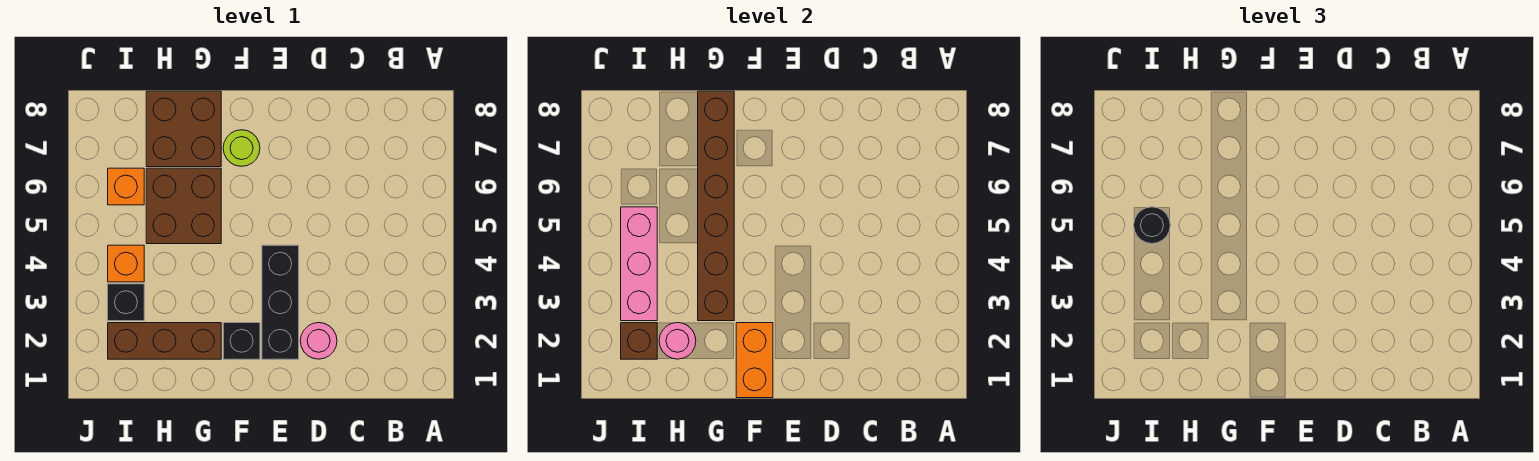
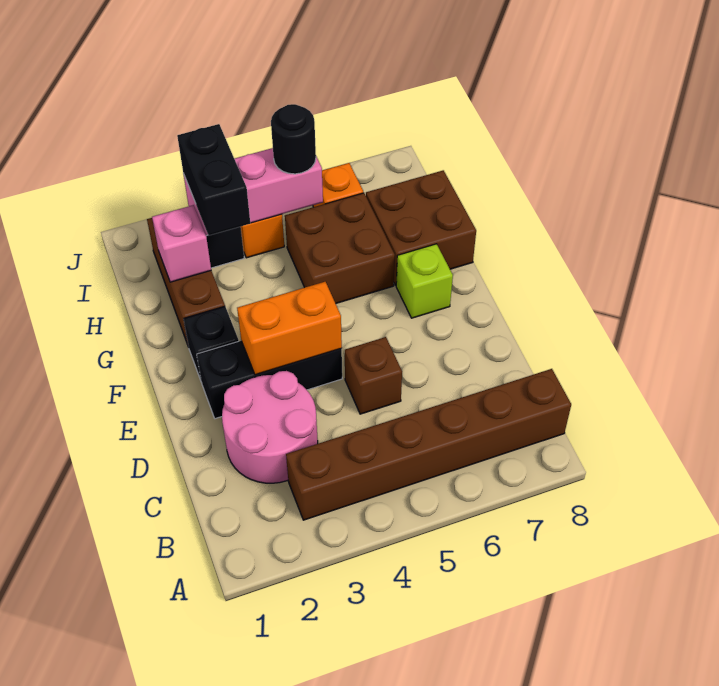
pink 1x1 round brick [300,323,337,359] -> pink 2x2 round brick [222,371,318,483]
orange 1x2 brick [736,323,773,398] -> orange 1x2 brick moved to [237,282,342,375]
lime 1x1 round brick [223,130,260,166] -> lime 1x1 brick [396,244,453,318]
brown 1x6 brick [698,91,734,321] -> brown 1x6 brick moved to [286,369,571,520]
pink 1x1 round brick [659,323,696,359] -> pink 1x1 brick [152,205,211,282]
none -> black 1x2 brick [177,124,250,235]
brown 1x1 brick [621,323,657,359] -> brown 1x1 brick moved to [345,337,402,414]

